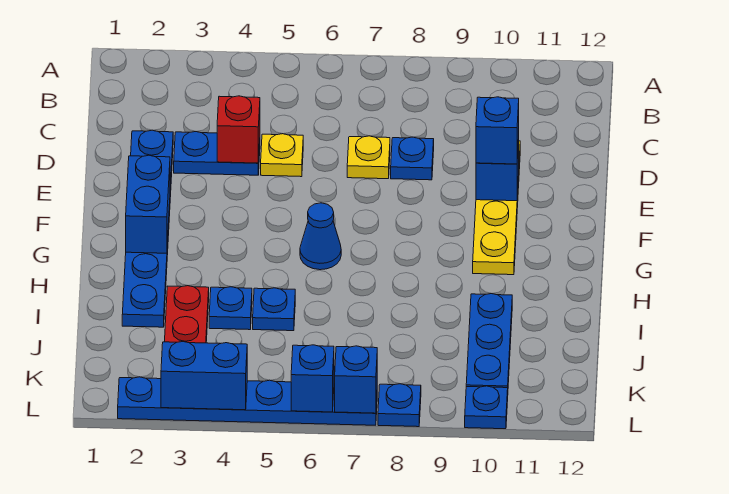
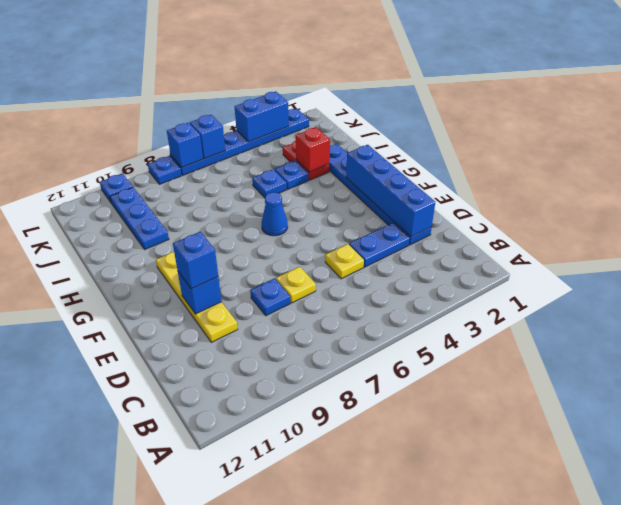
red 1x1 brick [217,96,260,163] -> red 1x1 brick moved to [296,127,330,172]
blue 1x2 brick [126,155,170,253] -> blue 1x4 brick [346,145,435,237]

